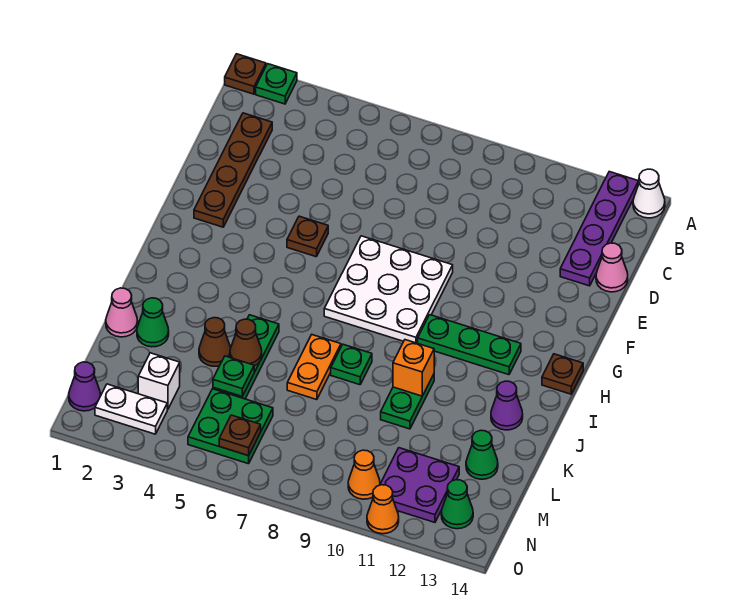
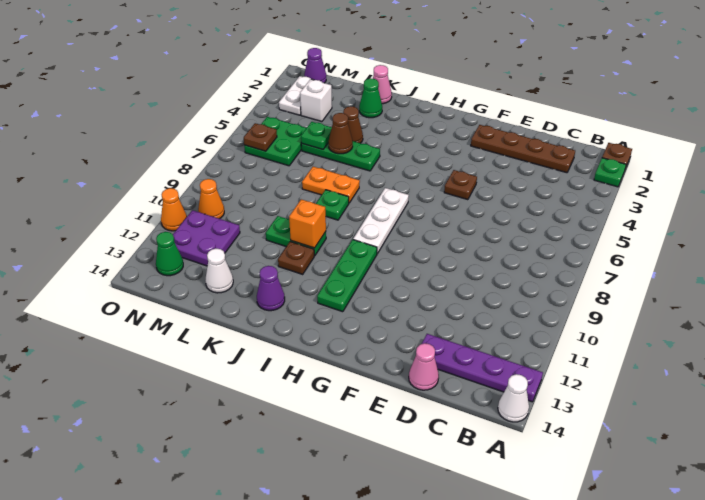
white 3x3 plate [324,236,453,343] -> white 1x3 plate [353,188,409,254]
brown 1x1 plate [542,354,583,394] -> brown 1x1 plate moved to [278,242,314,274]
green 1x1 cone [466,430,498,479] -> white 1x1 cone [205,249,233,293]

